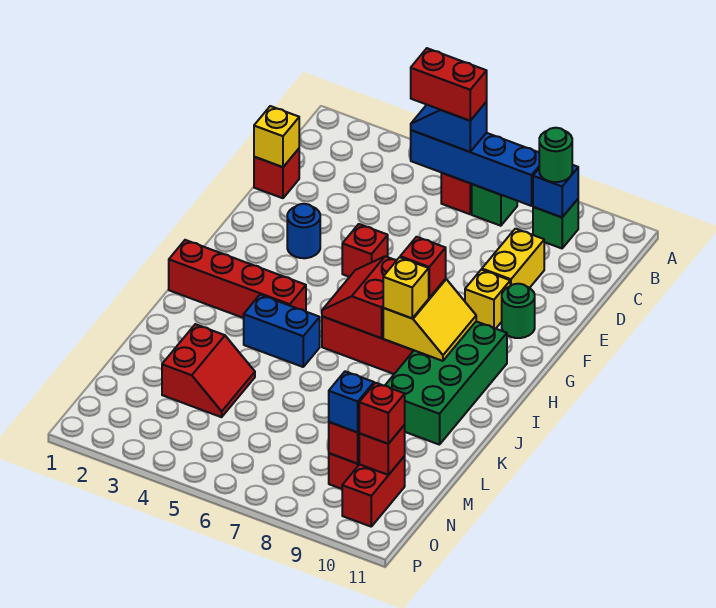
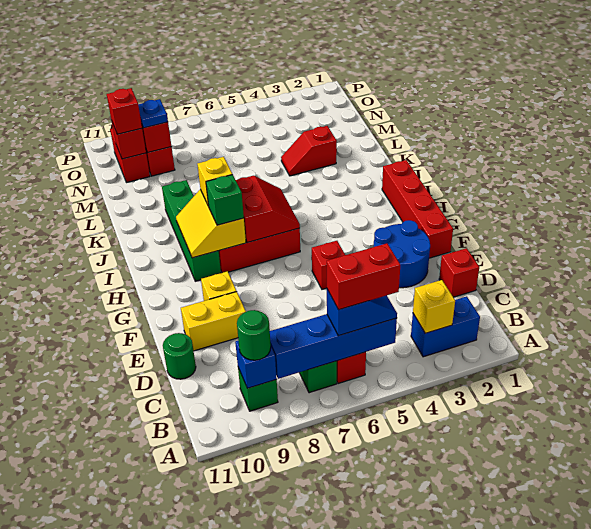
yellow 1x1 brick [254,106,299,167] -> yellow 1x1 brick moved to [413,280,455,333]
yellow 1x2 brick [482,229,544,288] -> yellow 1x2 brick turned to [181,292,246,351]
blue 1x1 round brick [287,204,320,258] -> blue 2x2 round brick [374,220,430,288]
green 1x1 round brick [502,284,535,338] -> green 1x1 round brick moved to [163,333,196,379]
red 1x1 brick [400,237,446,298] -> green 1x1 brick [206,175,244,225]
green 2x4 brick [385,321,507,445] -> green 1x4 brick [162,180,221,281]
red 1x4 brick [169,240,306,318] -> red 1x4 brick turned to [382,160,453,258]
blue 1x2 brick [244,295,320,367] -> blue 1x2 brick moved to [411,296,480,357]
red 2x2 slope [162,324,255,417] -> red 1x2 slope [281,126,337,176]
blue 1x1 brick [329,371,374,432] -> blue 1x1 plate [138,99,168,128]

